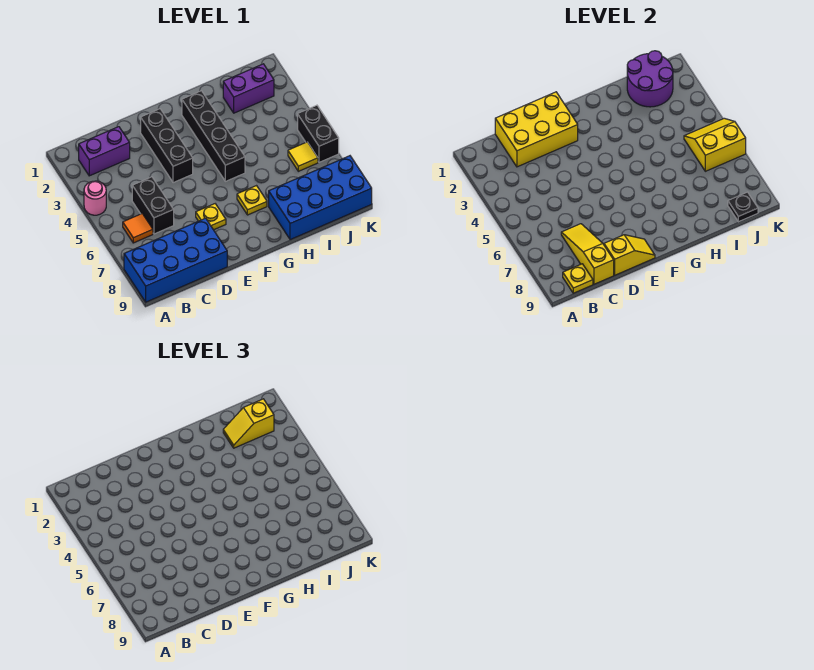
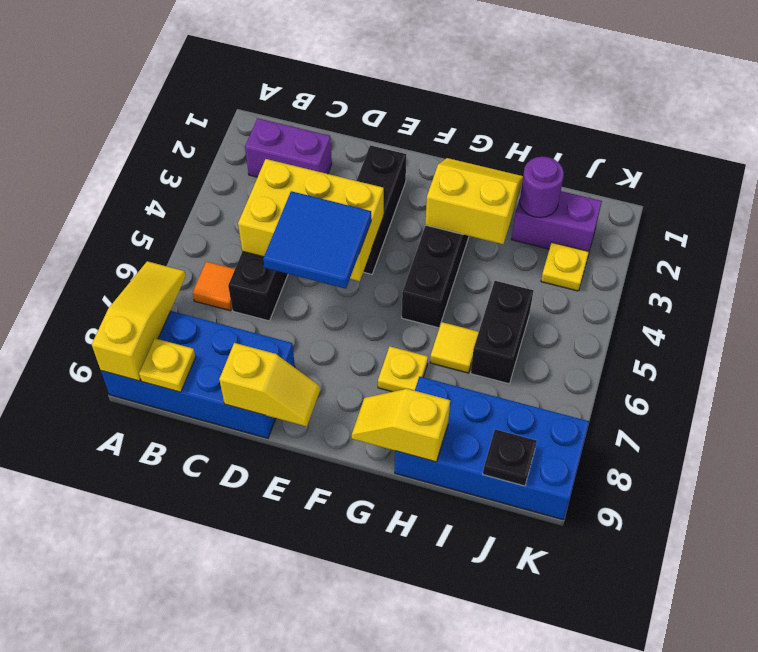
pink 1x1 round brick [84,181,106,215] -> none
yellow 2x3 brick [495,92,578,167] -> yellow 2x3 brick moved to [238,159,384,281]
yellow 1x3 slope [561,224,614,284] -> yellow 1x3 slope moved to [92,261,186,381]
none -> blue 2x2 tile [263,191,371,289]
yellow 1x1 plate [196,204,226,230] -> yellow 1x1 plate moved to [541,243,589,291]
purple 2x2 round brick [627,51,673,107] -> purple 1x1 round brick [520,156,564,218]
yellow 1x2 slope [223,399,274,448] -> yellow 1x2 slope moved to [352,389,450,462]
yellow 2x2 slope [684,118,746,171] -> yellow 2x2 slope moved to [425,158,523,244]
yellow 1x1 tile [288,142,318,171] -> yellow 1x1 tile moved to [430,322,479,373]
black 1x2 brick [298,105,339,162] -> black 1x2 brick moved to [471,281,534,384]

